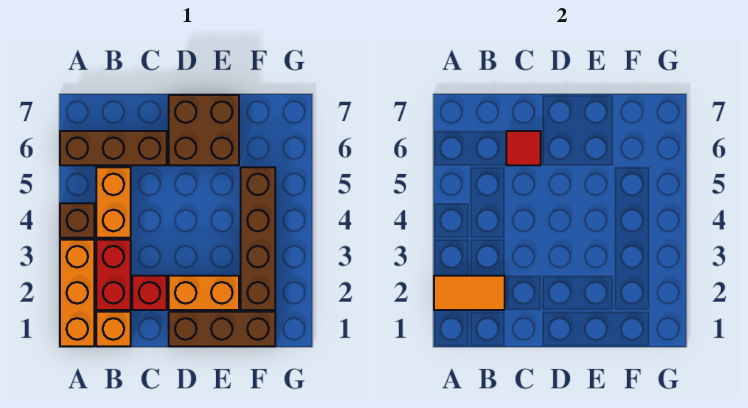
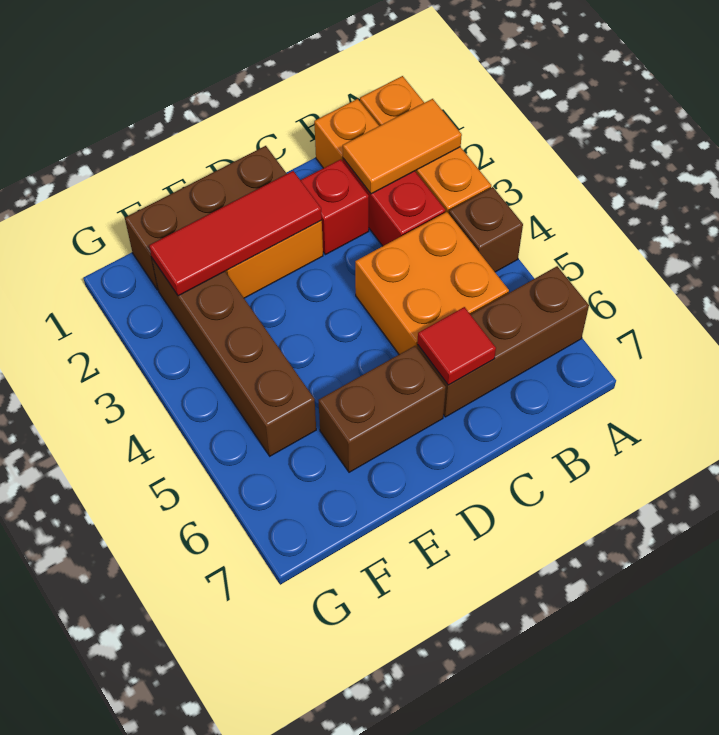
orange 1x2 brick [96,167,131,238] -> orange 2x2 brick [355,212,509,354]
none -> red 1x3 tile [149,171,322,296]
brown 2x2 brick [169,95,239,165] -> brown 1x2 brick [318,346,446,472]

